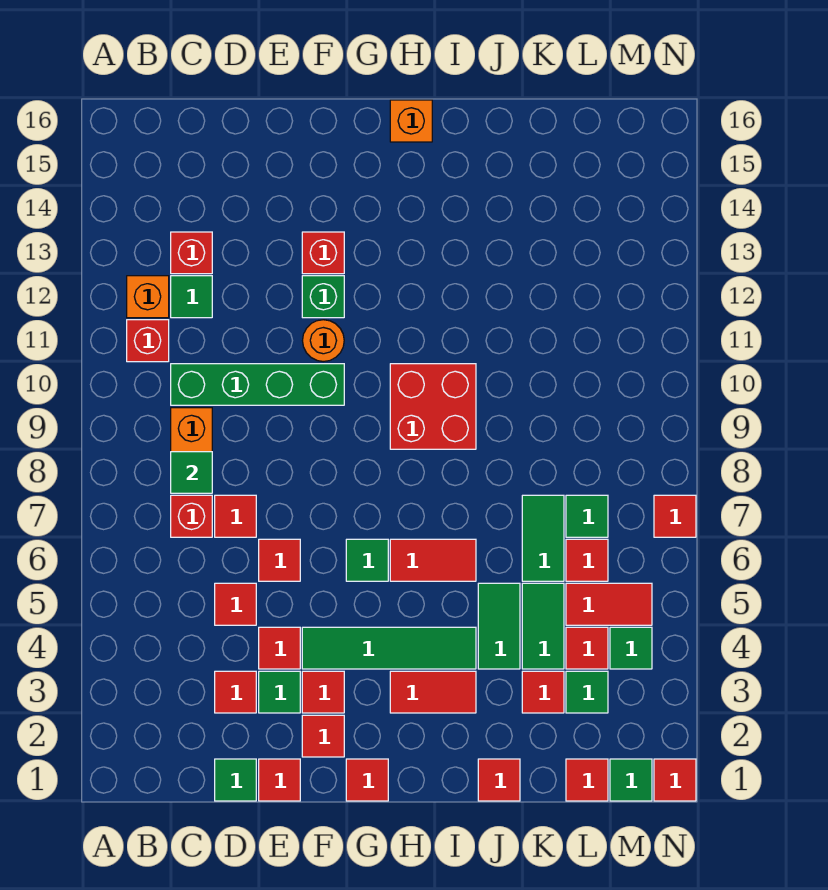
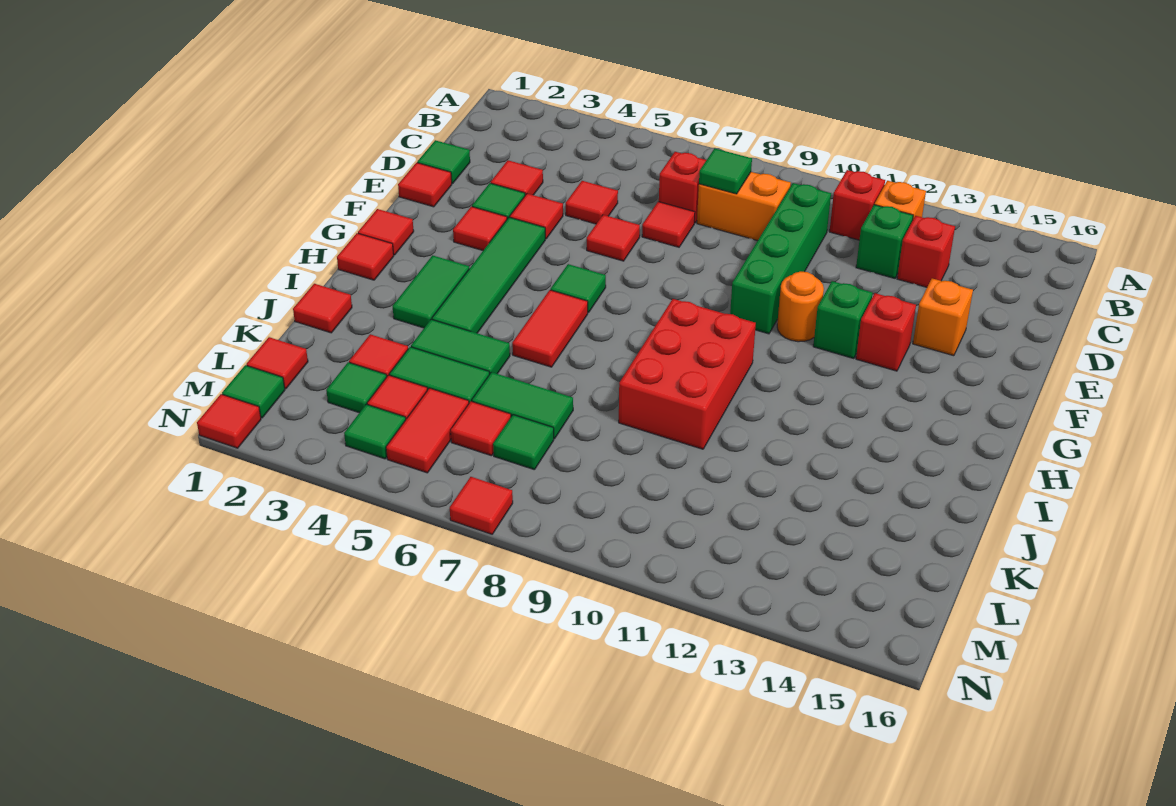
green 1x1 tile [171,276,212,318] -> green 1x1 brick [856,205,913,278]
red 1x1 tile [302,715,344,757] -> red 1x1 tile moved to [337,233,394,280]
red 1x2 tile [390,671,476,713] -> green 1x2 tile [393,255,469,328]
red 2x2 brick [390,364,476,449] -> red 2x3 brick [619,299,756,449]
orange 1x1 brick [390,100,432,142] -> orange 1x1 brick moved to [913,278,973,356]

